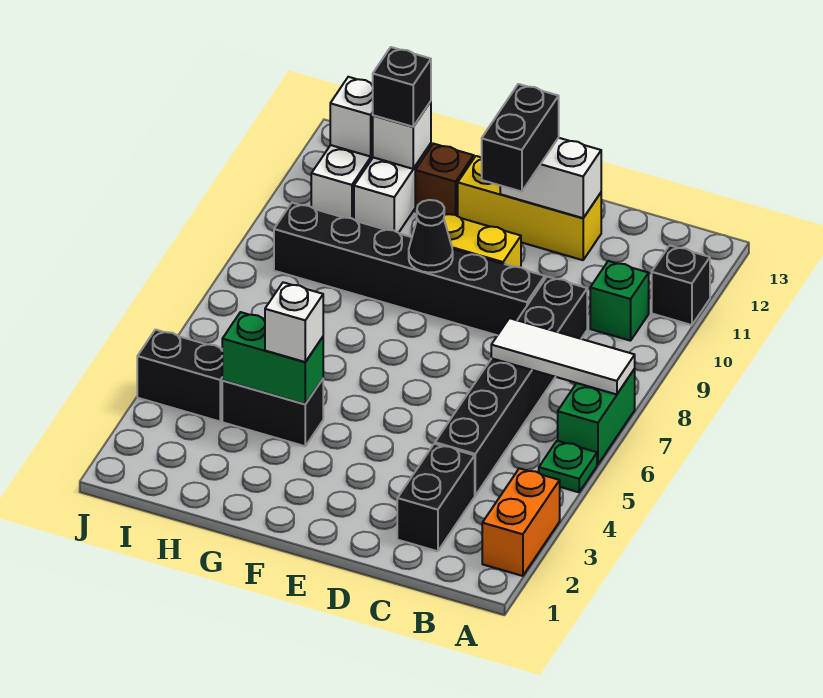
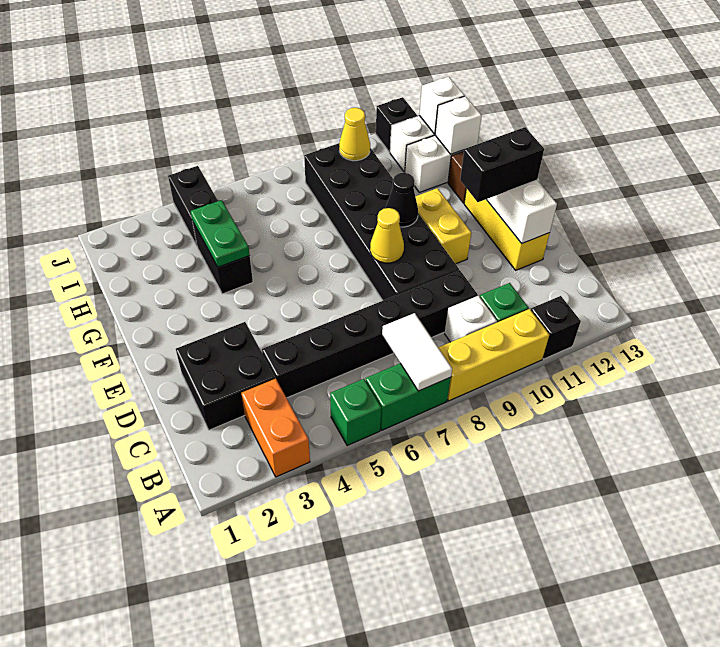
orange 1x2 brick [482,468,560,576] -> orange 1x2 brick turned to [241,379,310,477]
green 1x1 plate [539,441,597,492] -> green 1x1 brick [330,379,381,446]
white 1x3 tile [491,318,635,394] -> white 1x2 tile [382,313,452,391]
none -> yellow 1x3 brick [438,309,549,401]
black 1x2 brick [397,444,475,551] -> black 2x2 brick [176,322,275,430]
black 1x6 brick [274,203,545,335] -> black 2x6 brick [304,143,459,300]
none -> yellow 1x1 cone [370,208,404,263]
green 1x2 brick [222,312,323,404] -> green 1x2 plate [191,200,250,267]
white 1x1 brick [265,282,323,362] -> white 1x1 brick moved to [445,296,497,342]
black 1x1 brick [373,47,431,127] -> black 1x1 brick moved to [376,97,417,152]
none -> yellow 1x1 cone [339,108,370,161]

